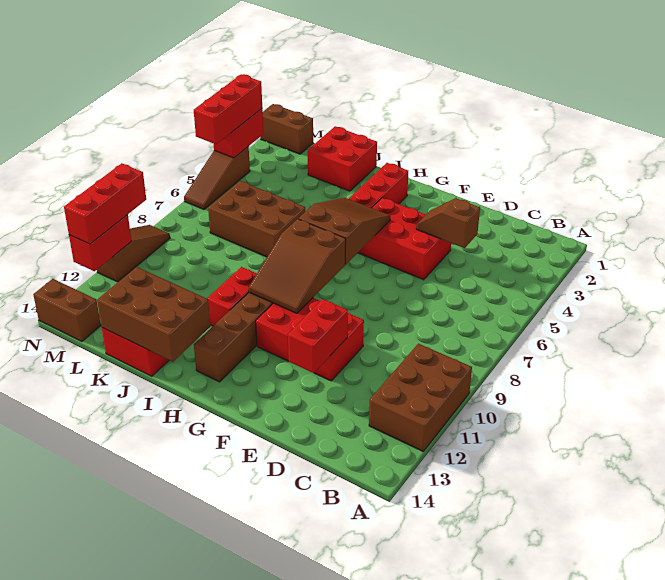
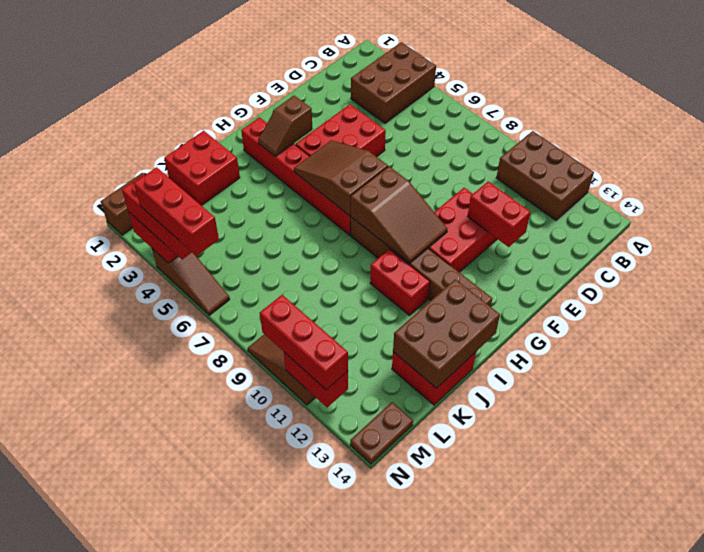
brown 1x2 slope [416,198,480,248] -> brown 1x2 slope moved to [258,95,313,156]
brown 2x3 brick [208,181,305,257] -> brown 2x3 brick moved to [351,42,436,123]
brown 1x2 brick [33,279,101,342] -> brown 1x2 plate [350,402,413,464]
none -> red 1x3 brick [134,167,219,256]

